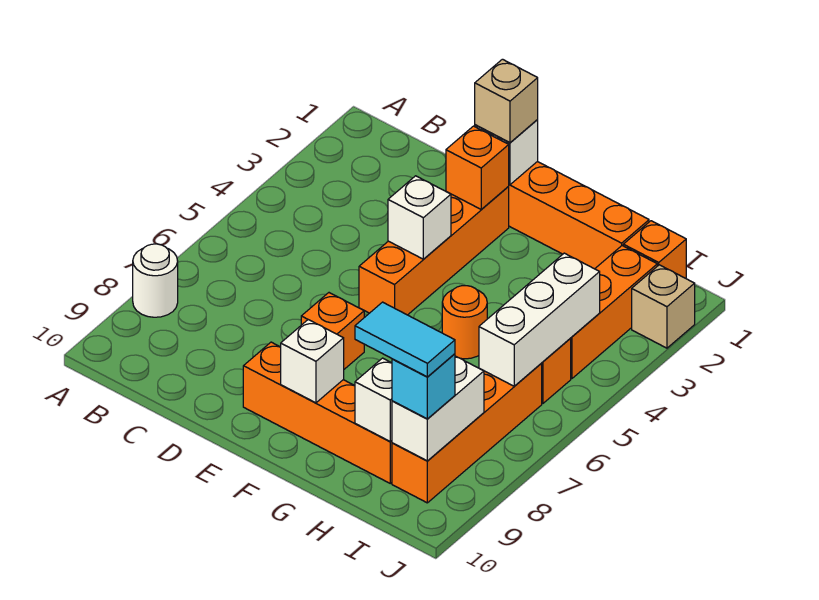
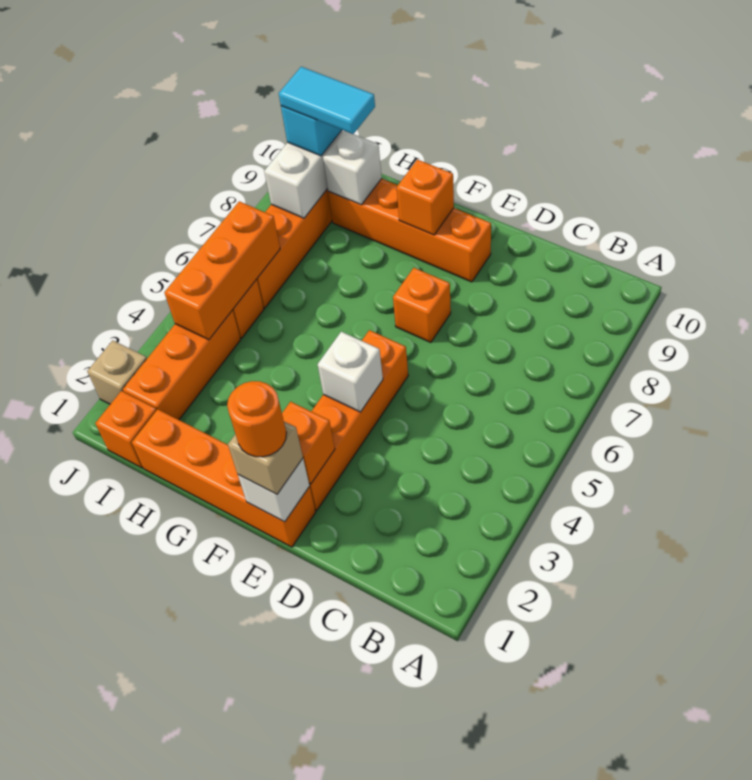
white 1x1 round brick [133,244,178,317] -> none
white 1x1 brick [281,320,344,403] -> orange 1x1 brick [397,160,454,235]
orange 1x1 round brick [442,286,487,359] -> orange 1x1 round brick moved to [227,381,287,457]
white 1x3 brick [479,253,600,386] -> orange 1x3 brick [164,201,280,340]

